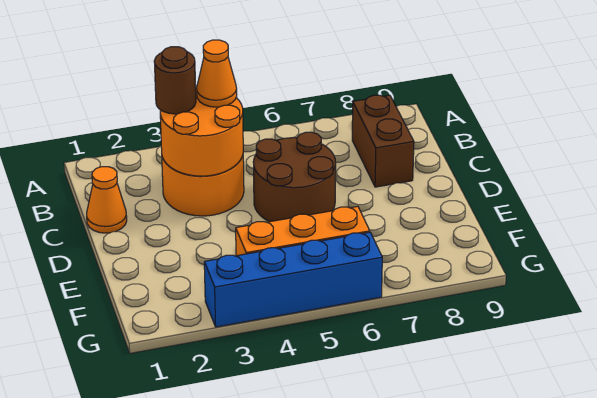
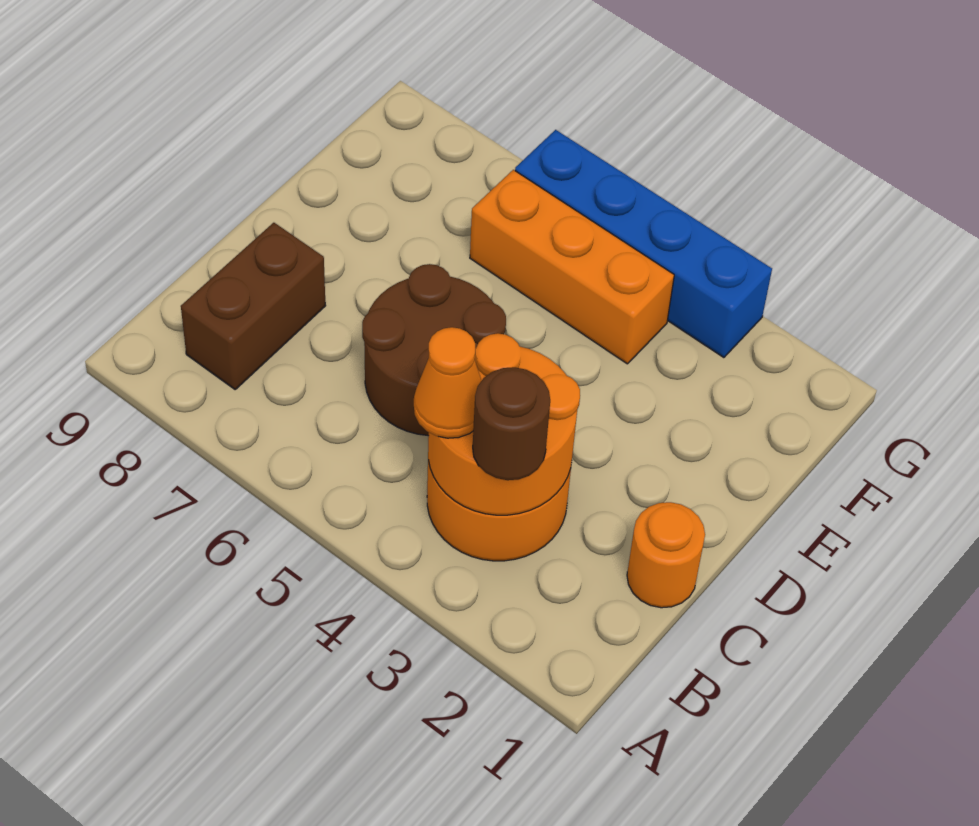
orange 1x1 cone [87,167,127,233] -> orange 1x1 round brick [627,502,705,608]

